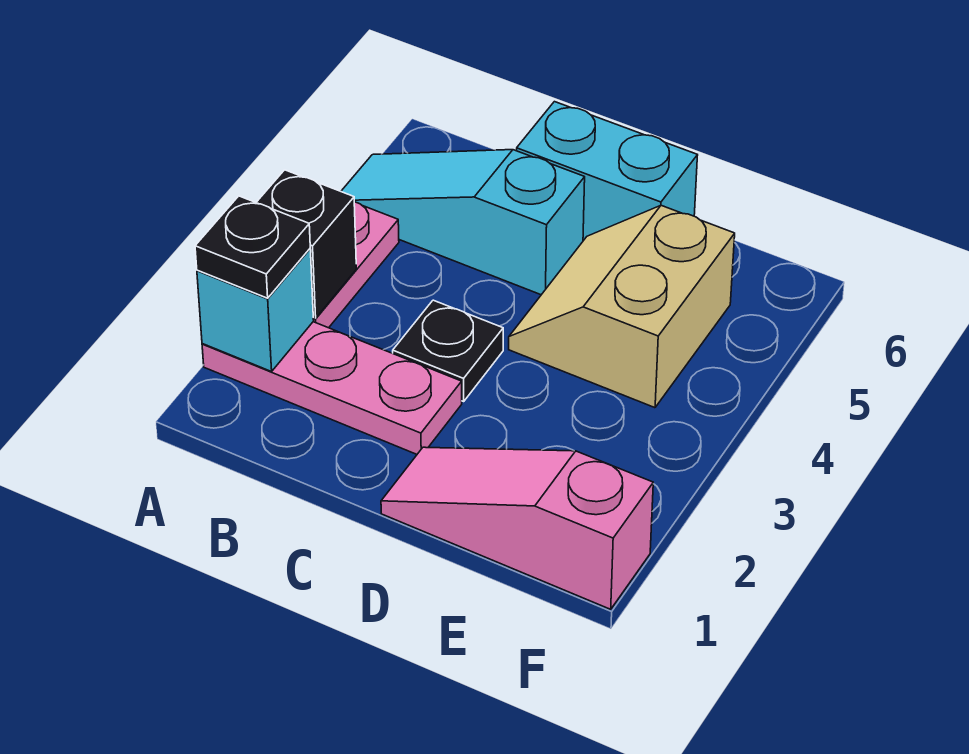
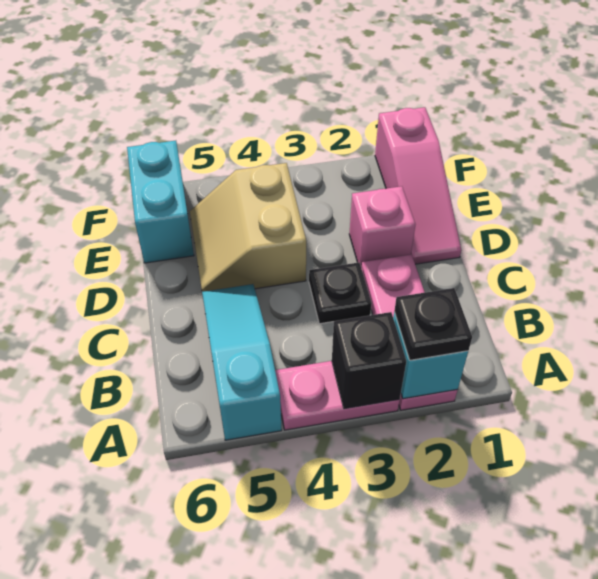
cyan 1x3 slope [341,150,585,295] -> cyan 1x3 slope turned to [202,284,282,440]
cyan 1x2 brick [517,102,698,241] -> cyan 1x2 brick moved to [127,141,194,263]
none -> pink 1x1 brick [349,186,415,268]
tan 2x2 slope [509,205,735,408] -> tan 2x2 slope turned to [190,163,306,292]

